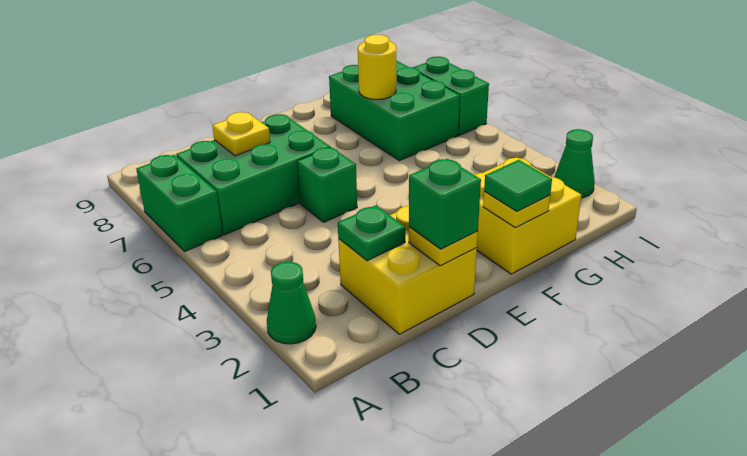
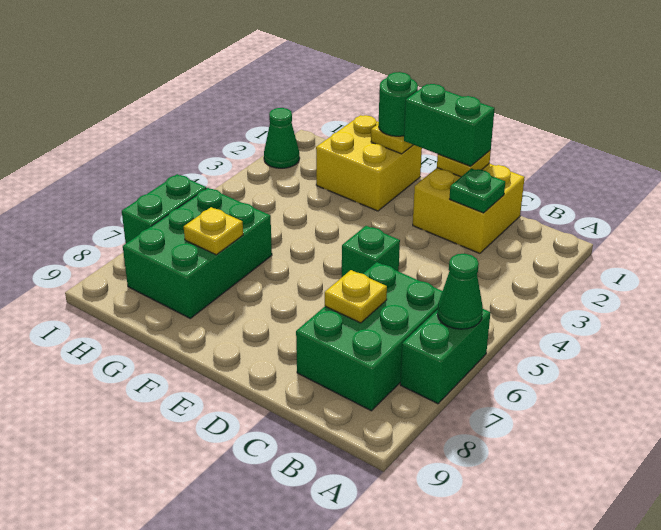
green 1x1 cone [267,262,316,344] -> green 1x1 cone moved to [437,254,483,329]
green 2x3 brick [176,114,330,234] -> green 2x3 brick turned to [296,262,442,411]
green 1x1 brick [409,159,481,249] -> green 1x2 brick [404,84,495,166]
green 1x1 tile [484,160,552,211] -> green 1x1 round brick [379,72,418,136]
yellow 1x1 round brick [358,35,396,99] -> yellow 1x1 plate [184,207,243,255]

